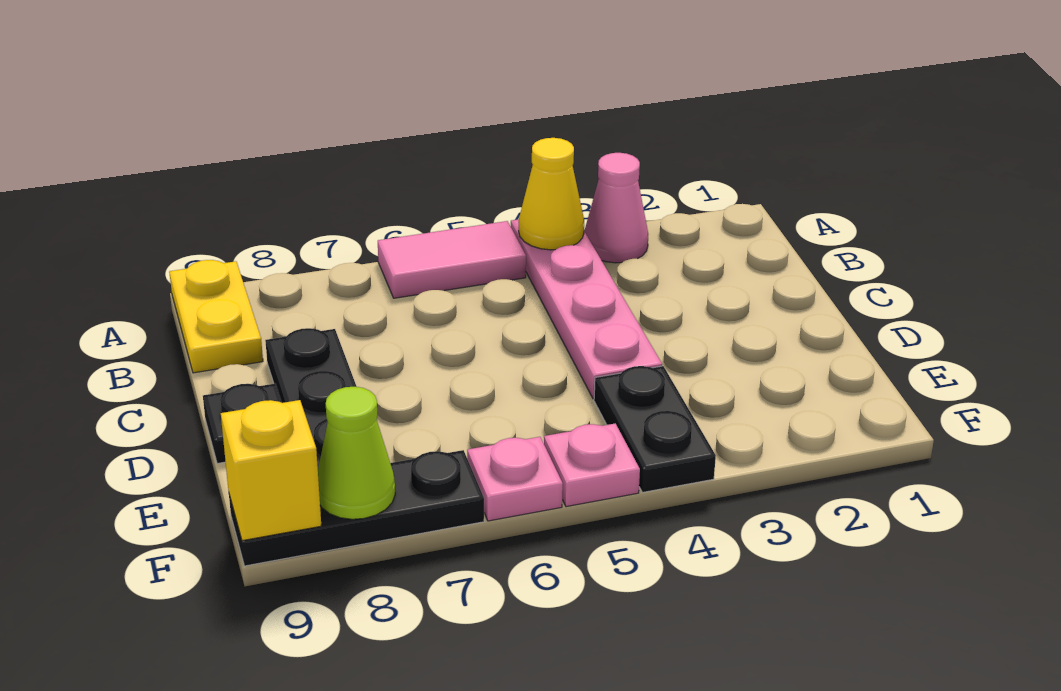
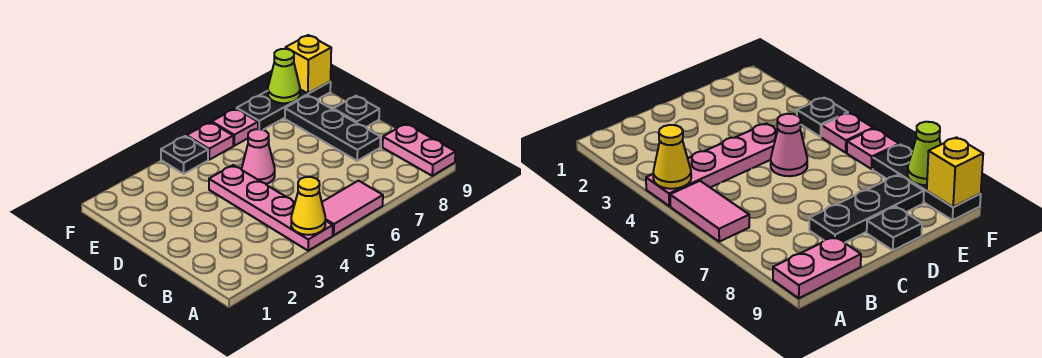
pink 1x1 cone [584,153,648,263] -> pink 1x1 cone moved to [242,129,275,184]
yellow 1x2 plate [169,260,263,373] -> pink 1x2 plate [383,124,455,176]
black 1x2 plate [594,366,716,492] -> black 1x1 plate [161,136,208,174]

